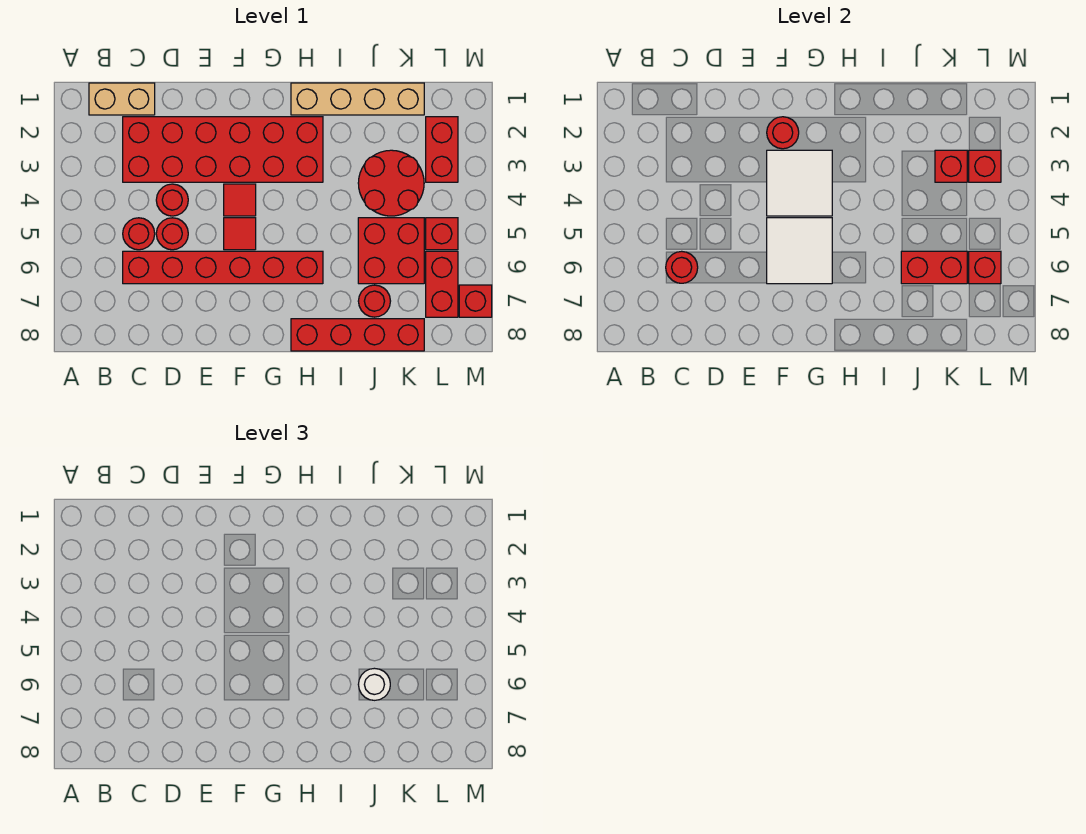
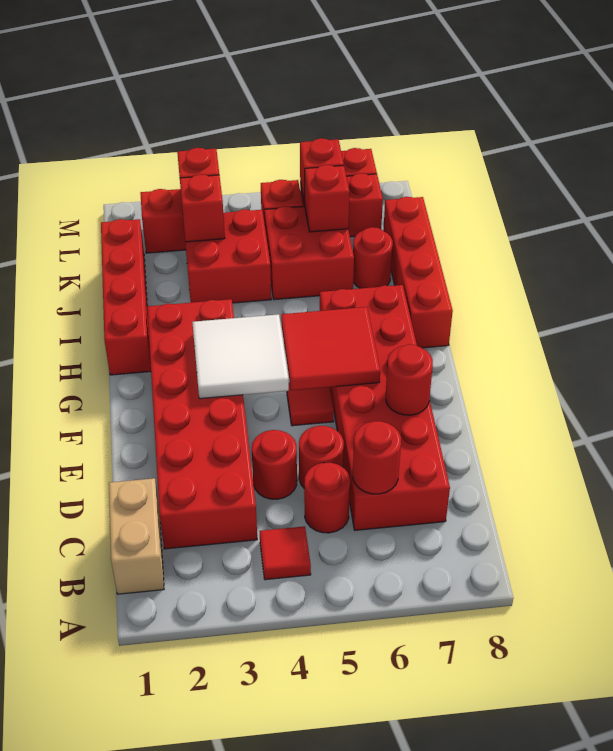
red 1x6 brick [123,251,323,284] -> red 2x6 brick [320,285,450,530]
red 1x1 round brick [767,117,799,149] -> red 1x1 round brick moved to [386,344,433,415]
red 1x1 tile [224,184,256,216] -> red 1x1 tile moved to [260,526,311,580]
white 2x2 tile [767,218,832,284] -> red 2x2 tile [281,307,380,390]
tan 1x4 brick [291,83,424,115] -> red 1x4 brick [101,219,151,375]
red 2x2 round brick [358,150,424,216] -> red 2x2 brick [185,209,271,303]
red 1x2 brick [901,251,967,284] -> red 1x1 brick [305,165,350,232]
white 1x1 round brick [358,668,390,700] -> none

